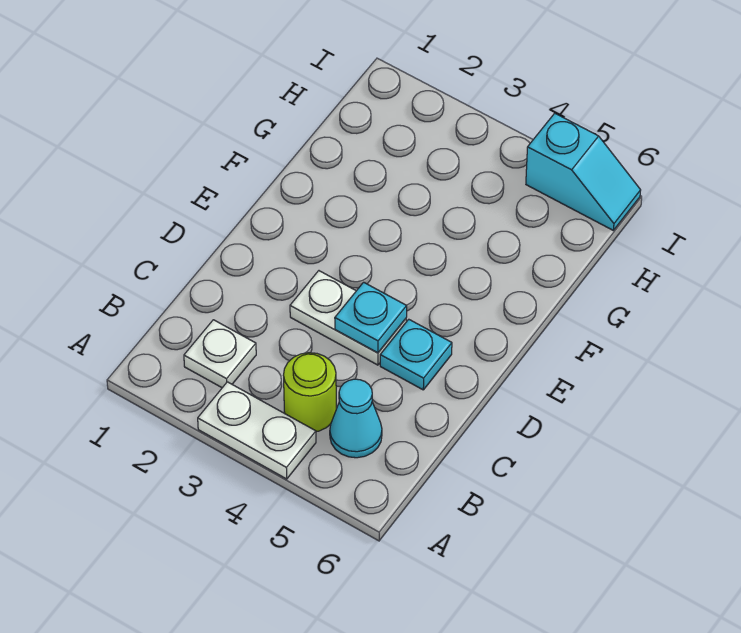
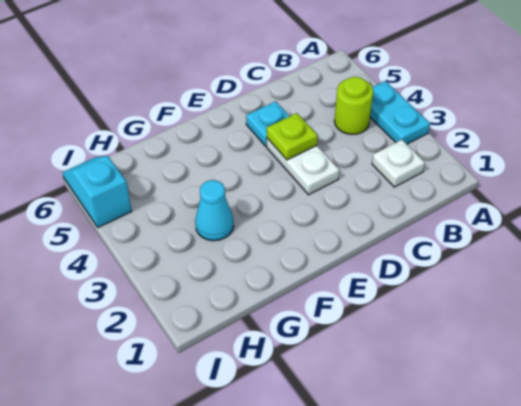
white 1x2 plate [198,382,316,479] -> cyan 1x2 plate [370,81,430,144]
cyan 1x1 cone [330,379,382,458] -> cyan 1x1 cone moved to [195,180,234,241]
cyan 1x1 plate [335,282,407,353] -> lime 1x1 plate [267,113,318,160]

